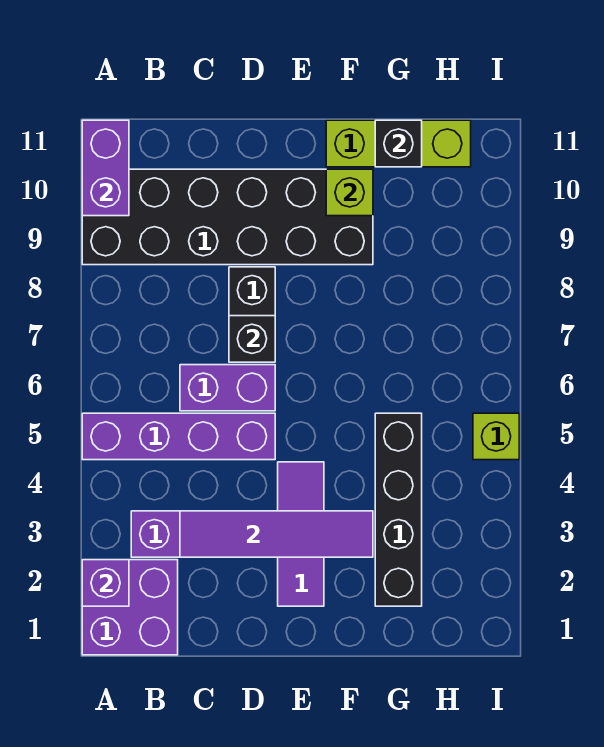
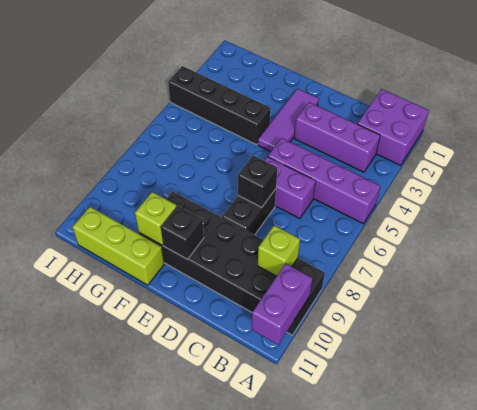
purple 1x1 brick [82,560,129,606] -> none
purple 1x4 tile [180,511,373,557] -> none
black 1x4 brick [375,413,422,606] -> black 1x4 brick turned to [168,66,271,145]
black 1x1 brick [375,120,422,167] -> black 1x1 brick moved to [161,206,204,259]
lime 1x1 brick [473,413,519,460] -> lime 1x1 brick moved to [258,225,300,276]

